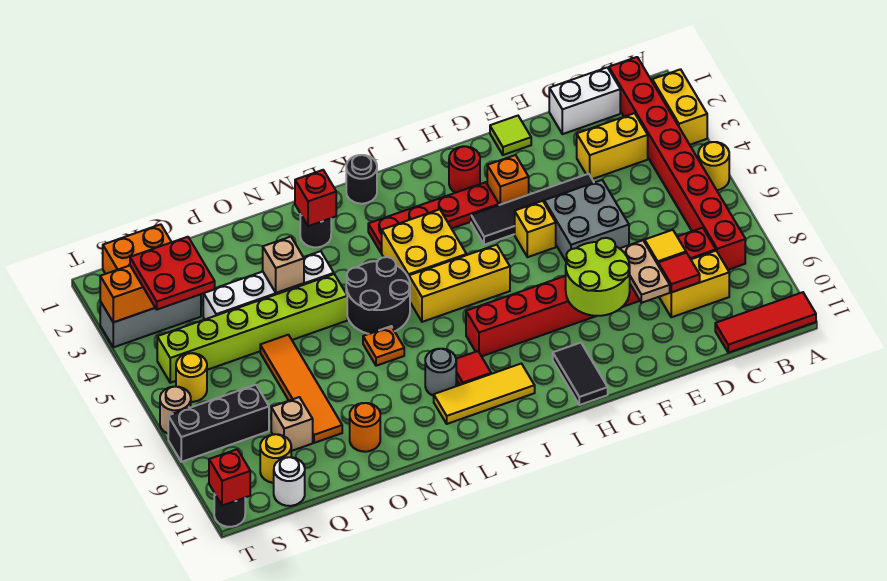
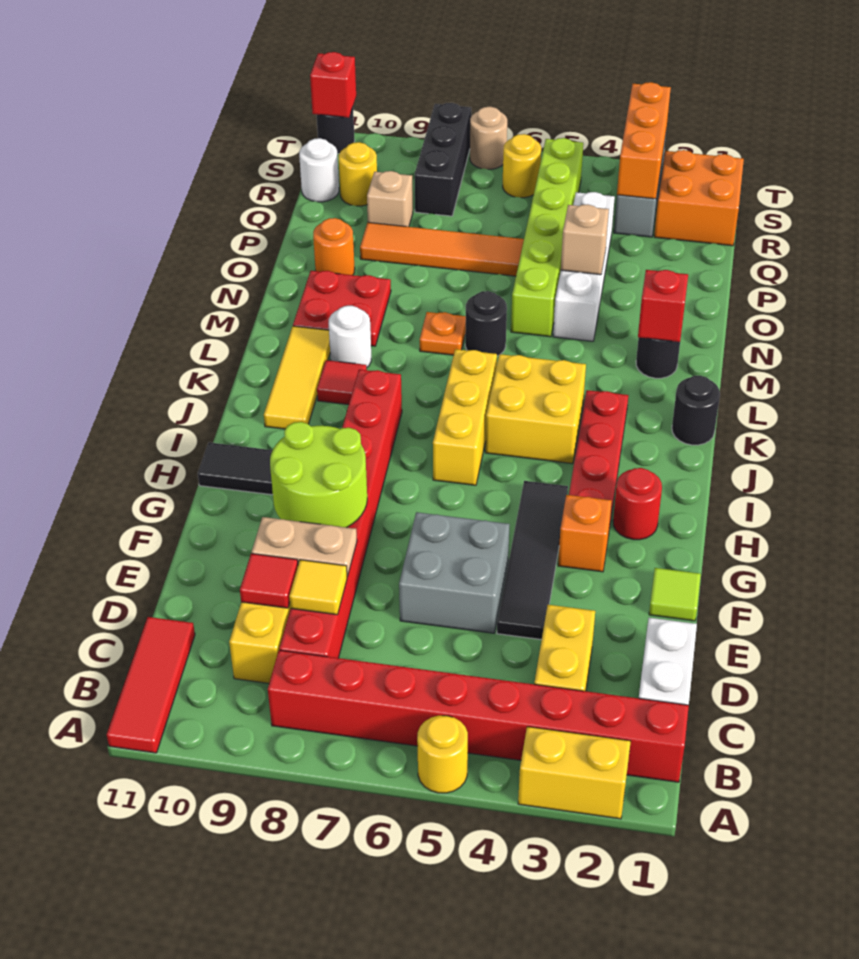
yellow 1x1 brick [515,201,556,257] -> none
black 2x2 round brick [346,257,410,334] -> black 1x1 round brick [465,291,507,356]
grey 1x1 round brick [425,349,456,396] -> white 1x1 round brick [328,306,371,367]
red 2x2 plate [130,237,215,310] -> red 2x2 plate moved to [293,271,391,346]

